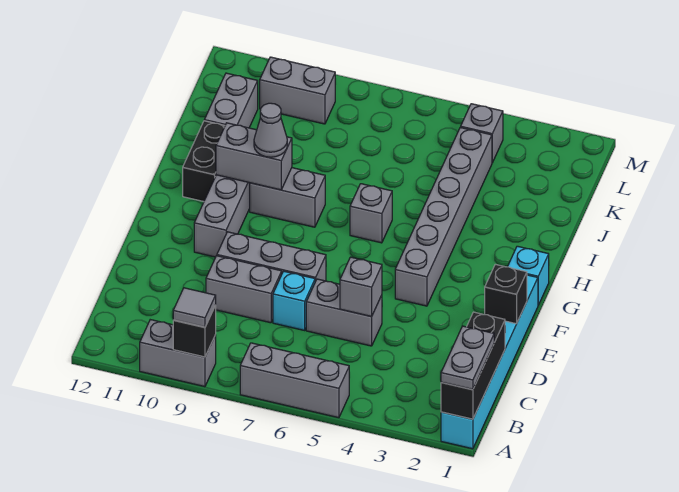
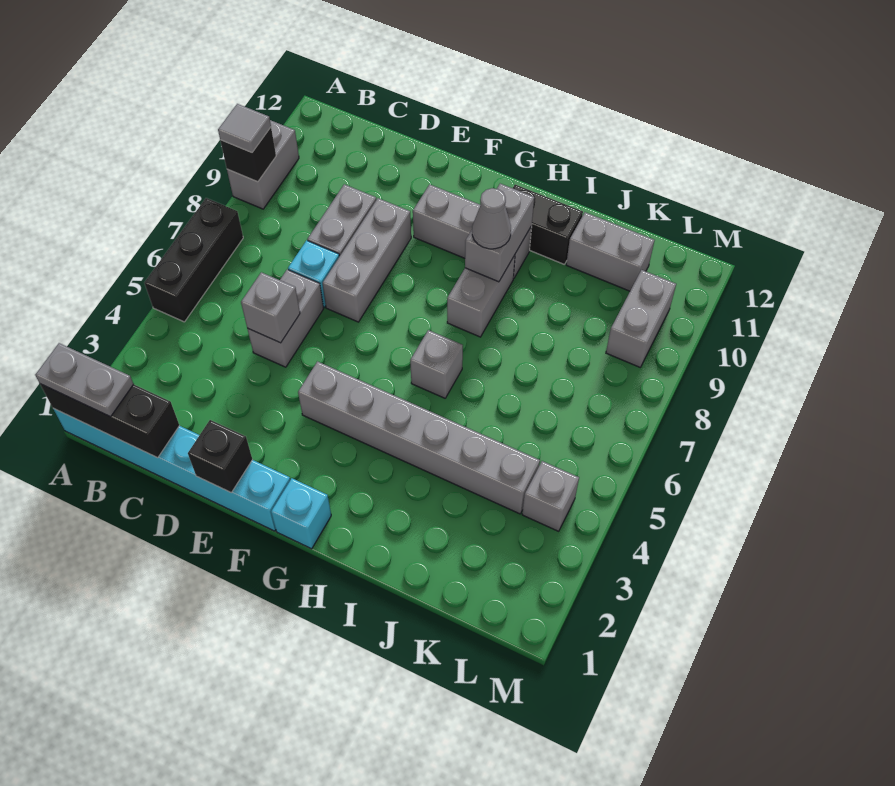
grey 1x3 brick [240,343,349,418] -> black 1x3 brick [144,198,243,322]

